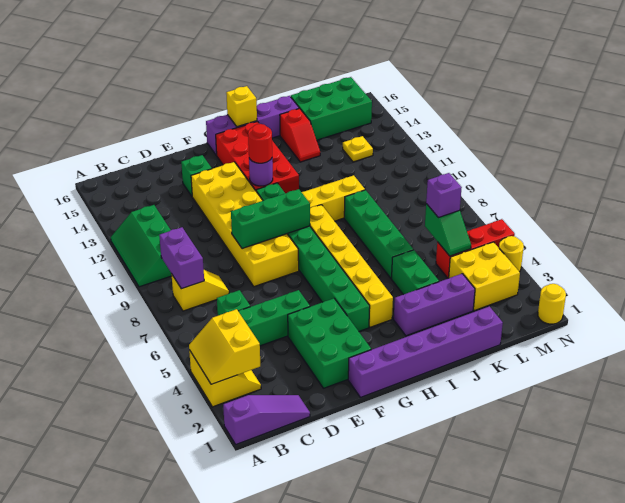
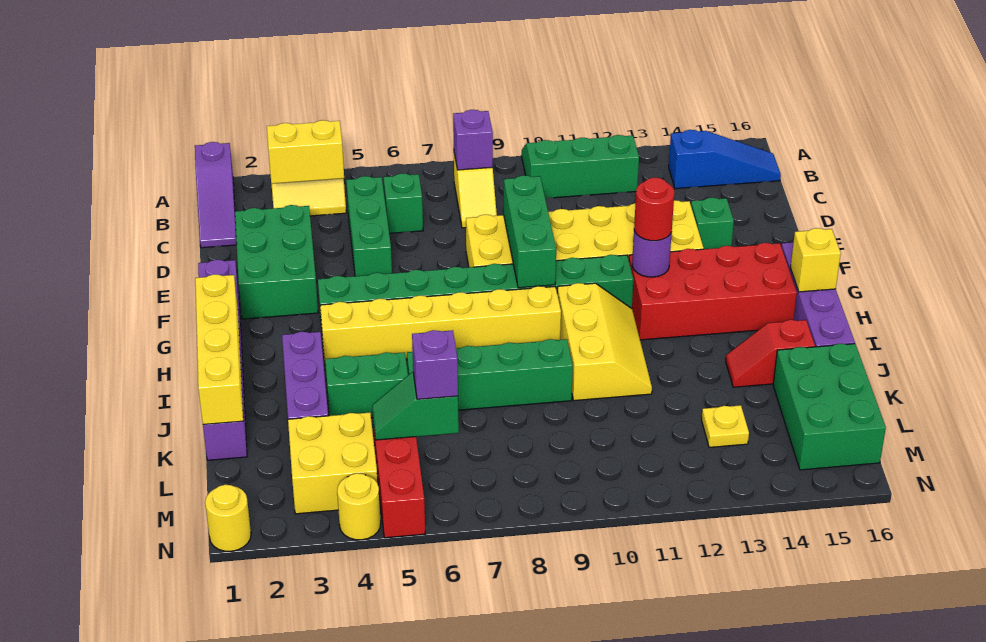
purple 1x2 brick [159,227,204,289] -> purple 1x1 brick [453,110,493,170]
none -> blue 1x3 slope [669,130,781,189]
green 2x3 brick [288,298,371,388] -> green 2x3 brick turned to [235,205,318,319]
none -> yellow 1x4 brick [195,274,243,424]

